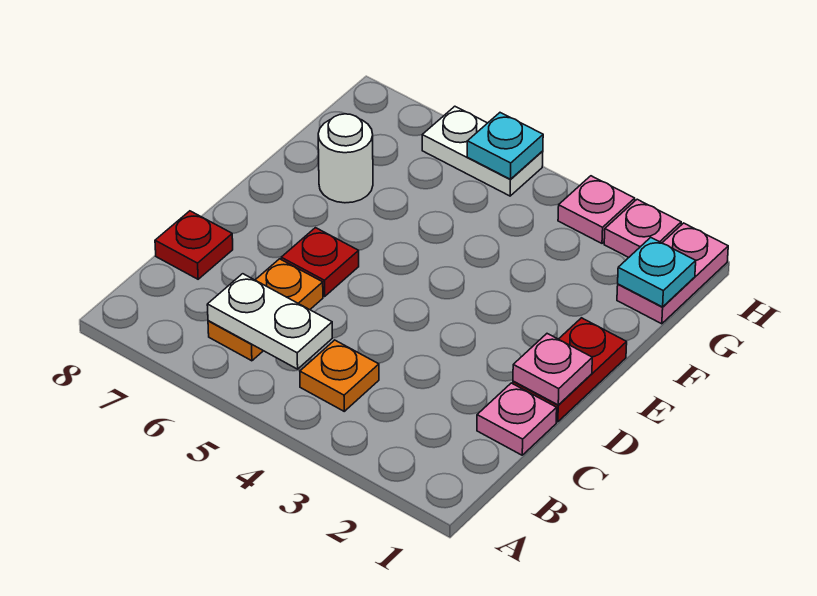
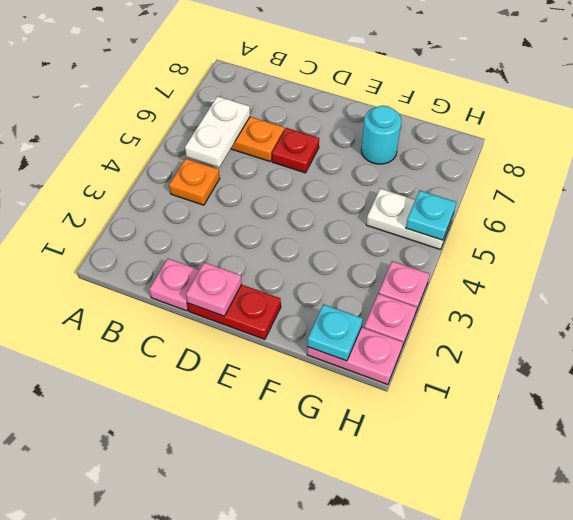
red 1x1 plate [155,211,233,279] -> none
white 1x1 round brick [318,114,373,203] -> cyan 1x1 round brick [361,106,401,164]
white 1x2 plate [422,106,543,196] -> white 1x2 plate turned to [366,189,453,250]

